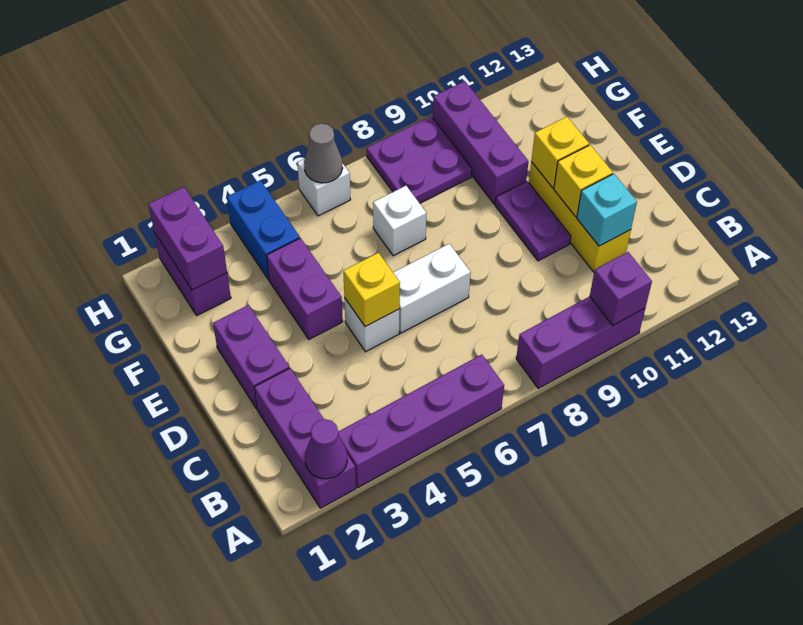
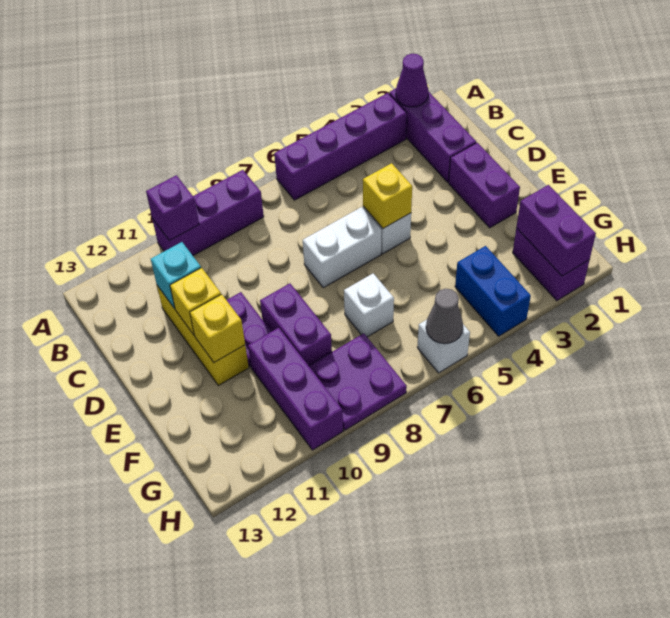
purple 1x2 brick [267,238,343,339] -> purple 1x2 brick moved to [260,284,332,366]

